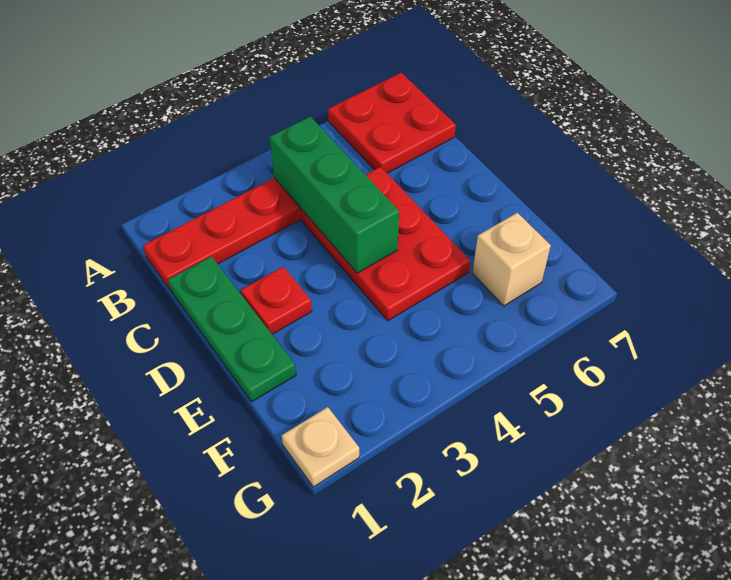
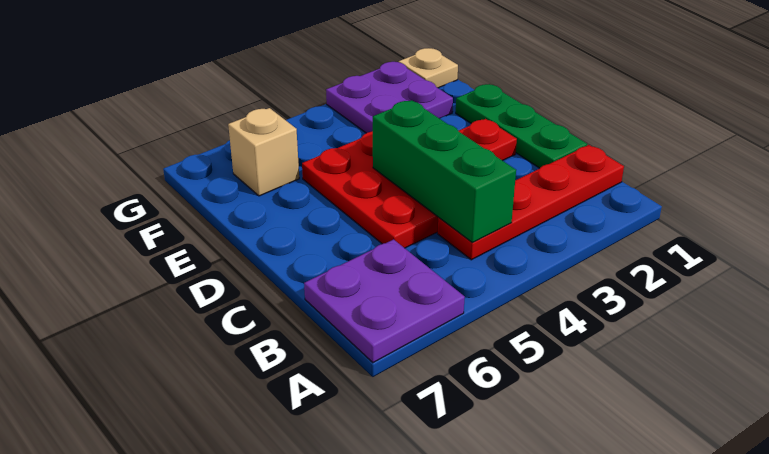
red 2x2 plate [328,73,456,173] -> purple 2x2 plate [304,239,465,363]
none -> purple 2x2 plate [326,62,453,133]

